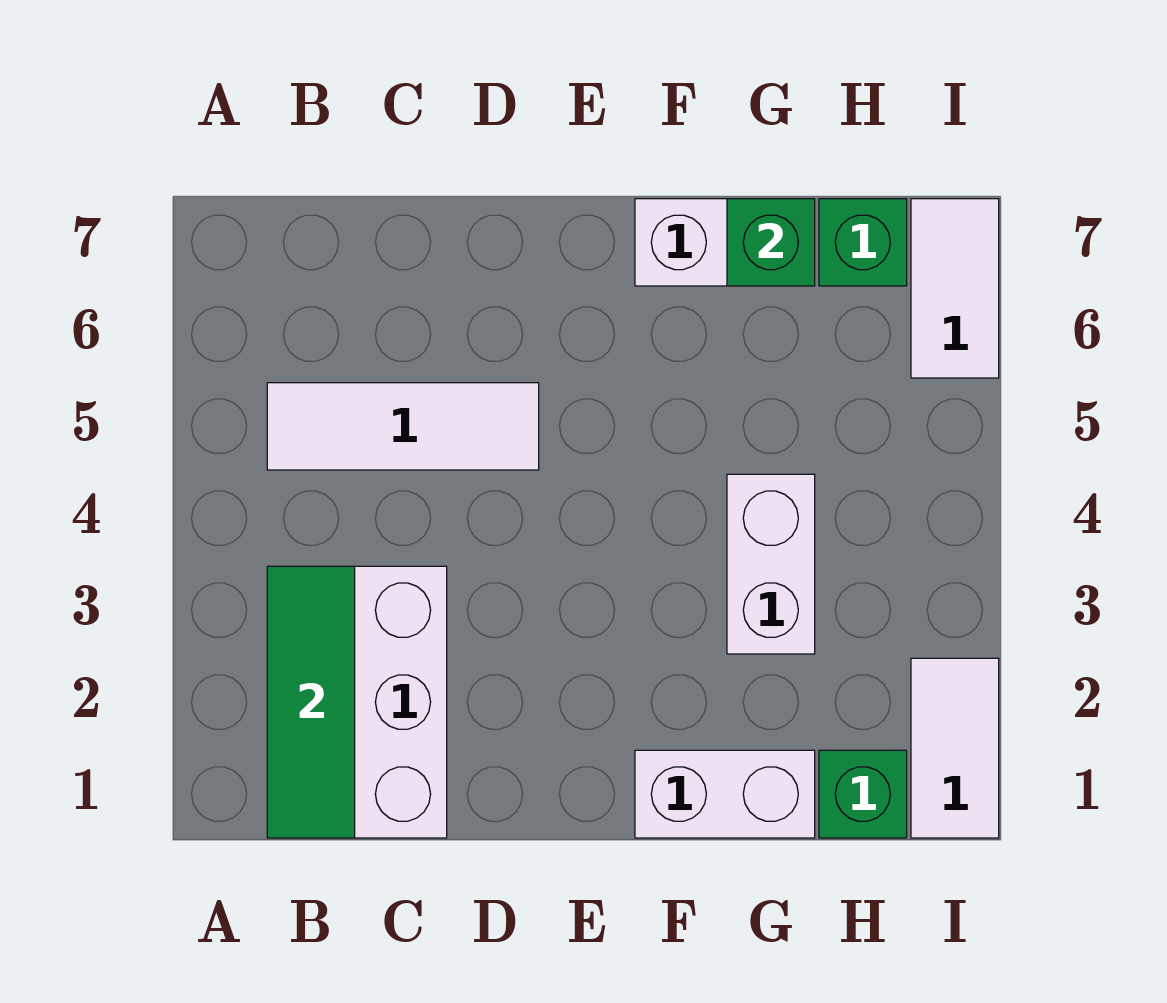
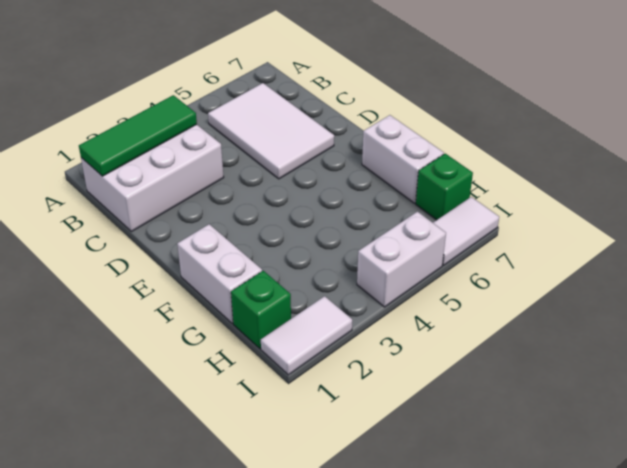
white 1x3 tile [267,383,539,470] -> white 2x3 tile [208,83,334,179]
white 1x2 brick [727,474,815,654] -> white 1x2 brick moved to [357,212,446,307]
green 1x1 brick [727,199,815,286] -> none

